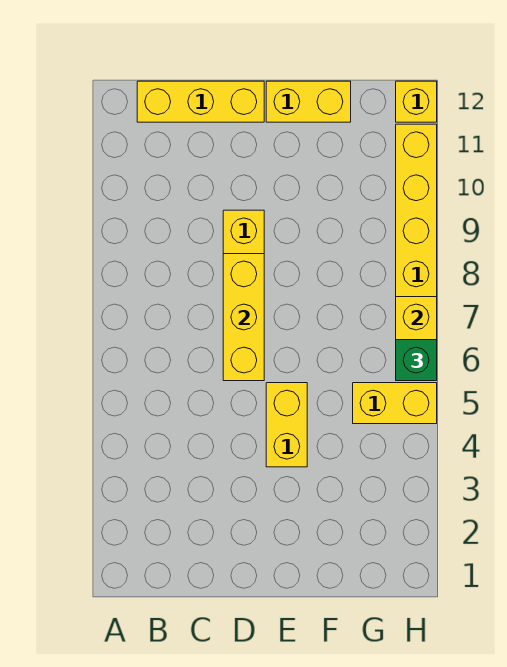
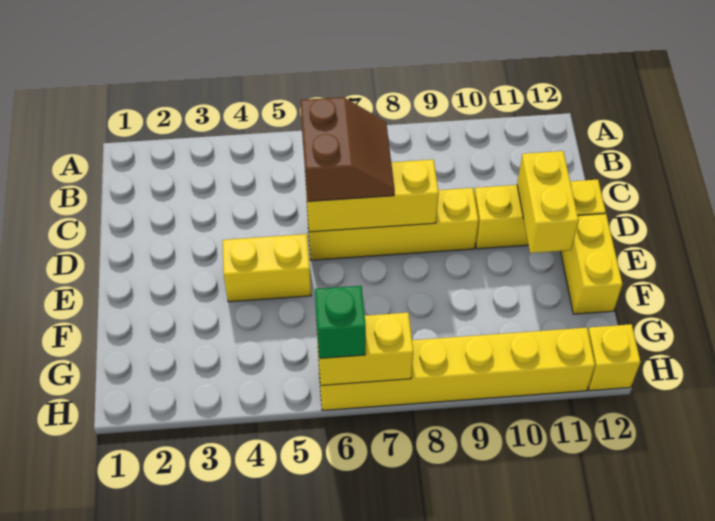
yellow 1x3 brick [137,81,264,122] -> yellow 1x3 brick turned to [474,180,606,249]
none -> brown 2x2 slope [300,97,395,202]
yellow 1x2 brick [353,383,437,424] -> yellow 1x2 brick moved to [517,151,579,253]

